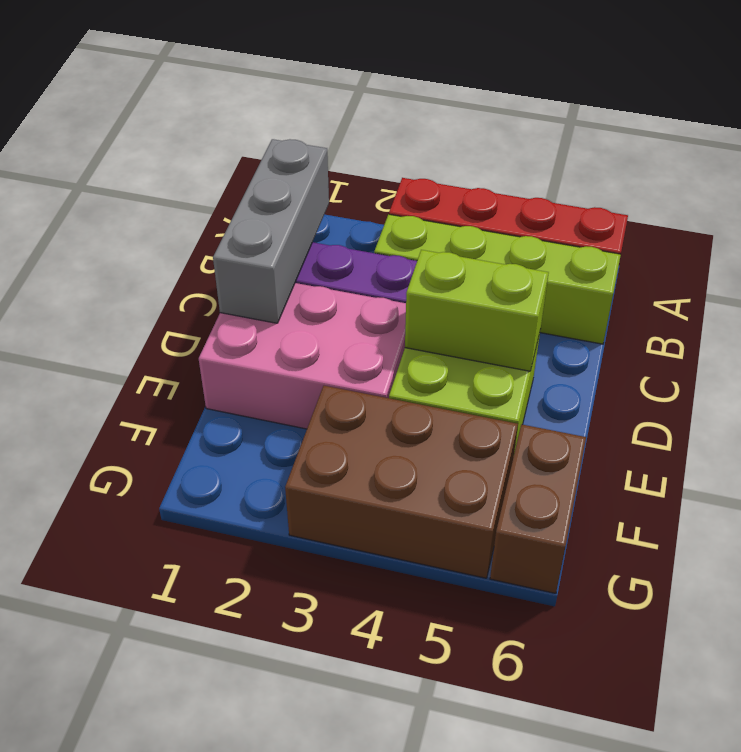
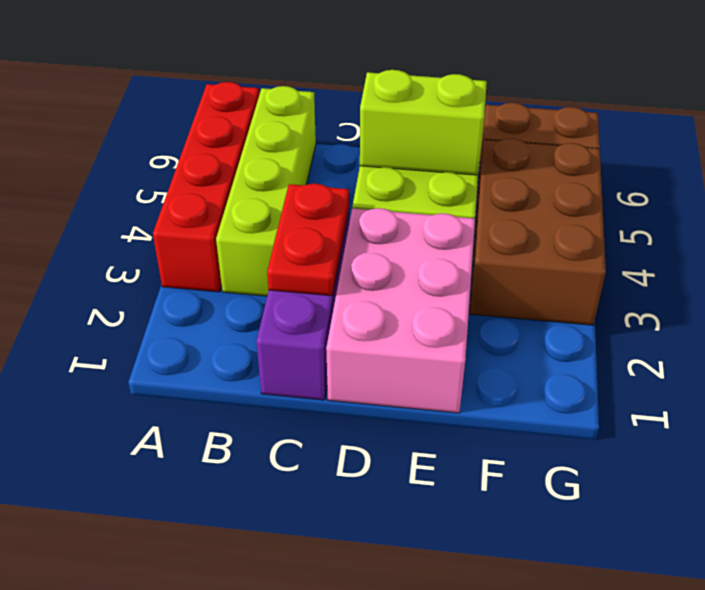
grey 1x3 brick [213,139,329,323] -> none
none -> red 1x2 plate [267,184,349,296]
lime 1x2 brick [405,250,549,371] -> lime 1x2 brick turned to [360,70,487,175]

